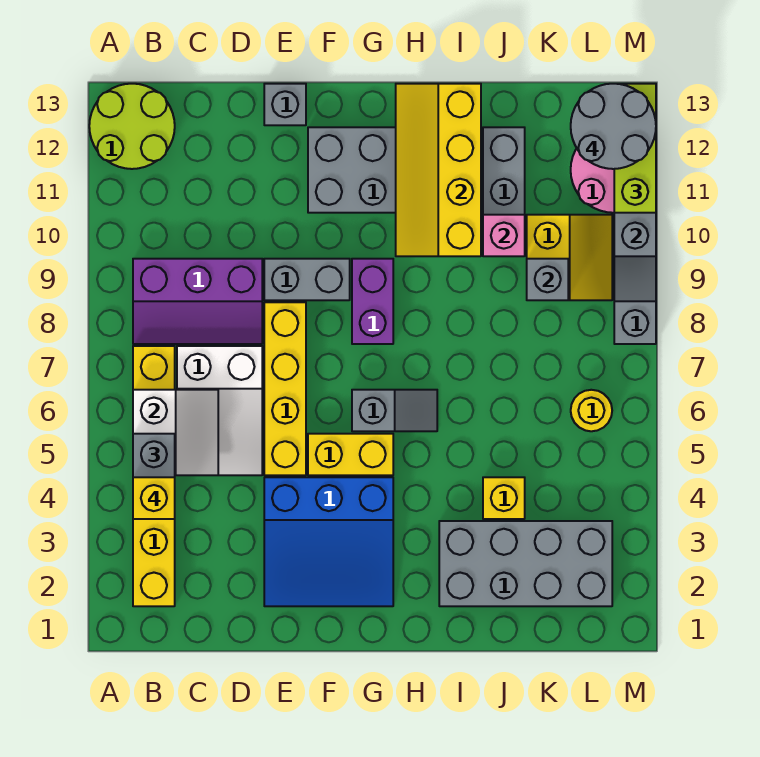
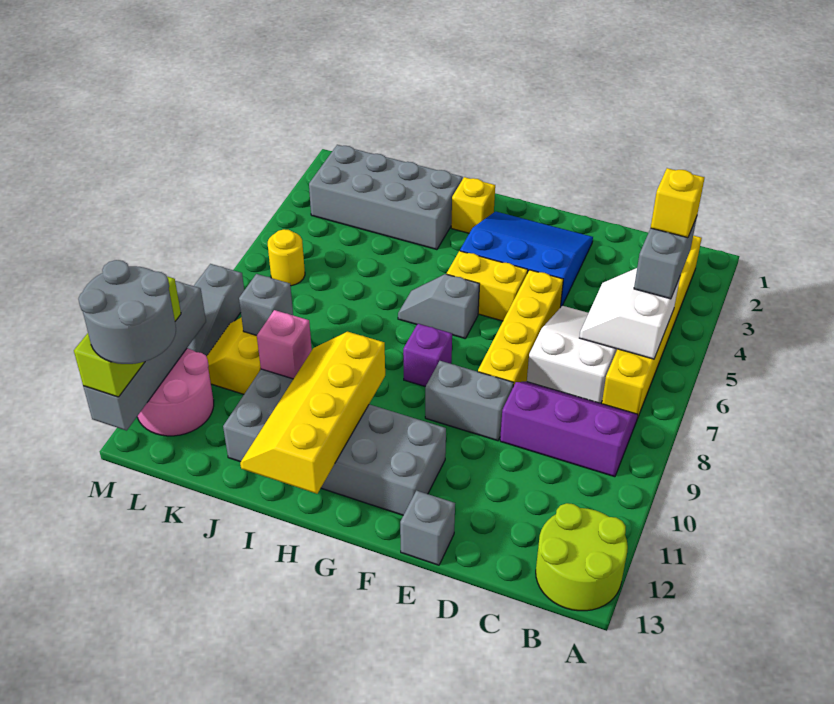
purple 1x2 brick [352,259,393,344] -> purple 1x1 brick [403,324,452,387]
yellow 2x4 slope [396,84,481,256] -> yellow 2x4 slope turned to [240,332,385,494]
yellow 1x1 brick [483,477,525,519] -> yellow 1x1 brick moved to [451,177,495,233]

